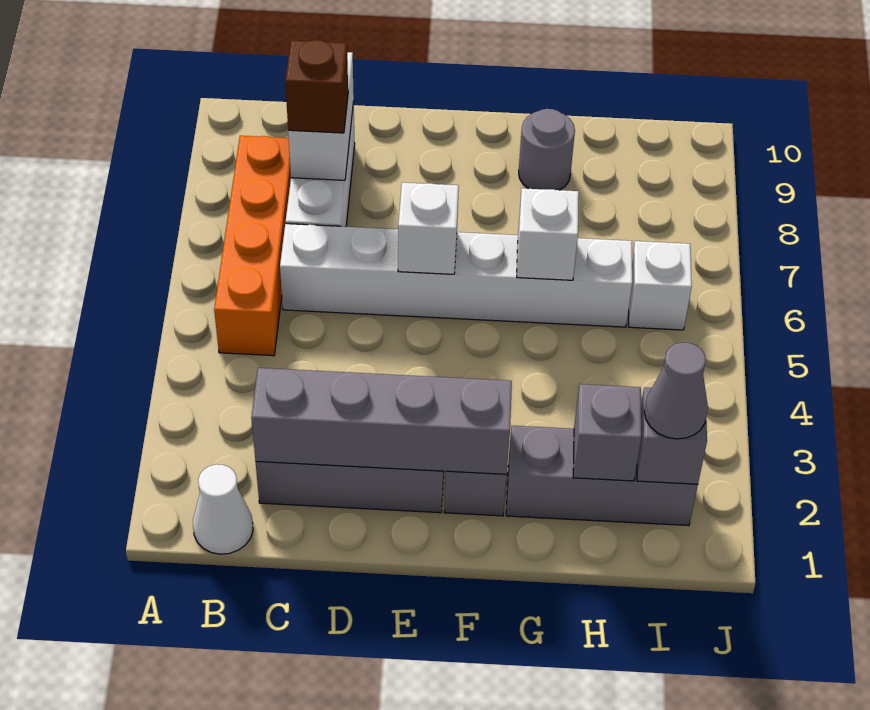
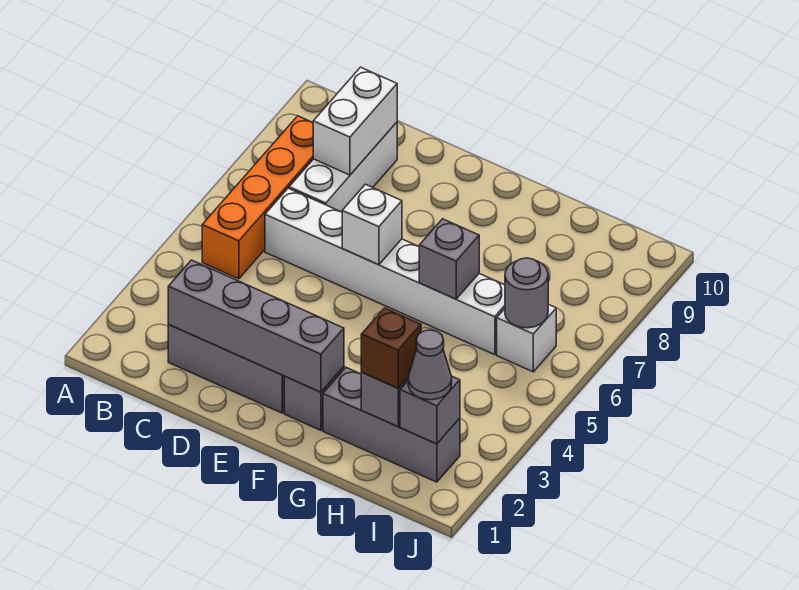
white 1x1 cone [193,464,253,554] -> none
brown 1x1 brick [285,40,348,133] -> brown 1x1 brick moved to [361,308,421,388]
white 1x1 brick [517,188,579,280] -> grey 1x1 brick [419,219,479,299]
grey 1x1 round brick [519,109,575,190] -> grey 1x1 round brick moved to [505,258,548,328]

